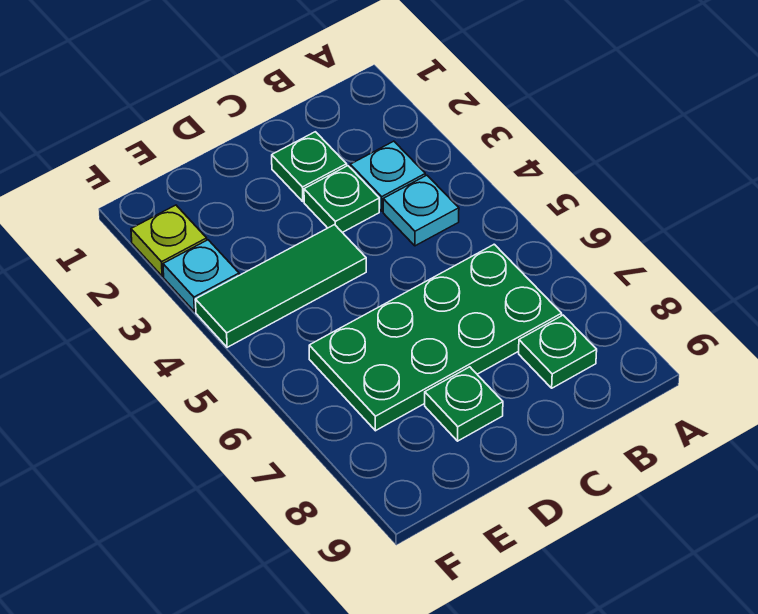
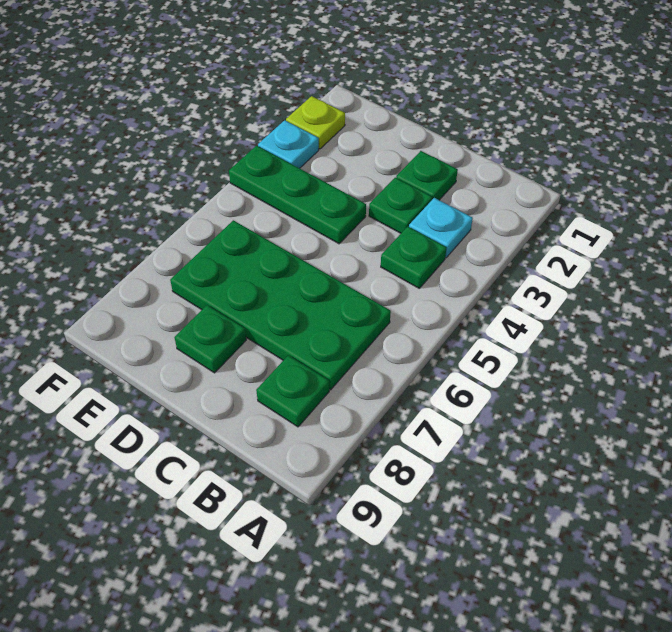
cyan 1x1 plate [383,175,459,246] -> green 1x1 plate [381,227,447,288]
green 1x3 tile [195,225,366,347] -> green 1x3 plate [229,146,366,244]

